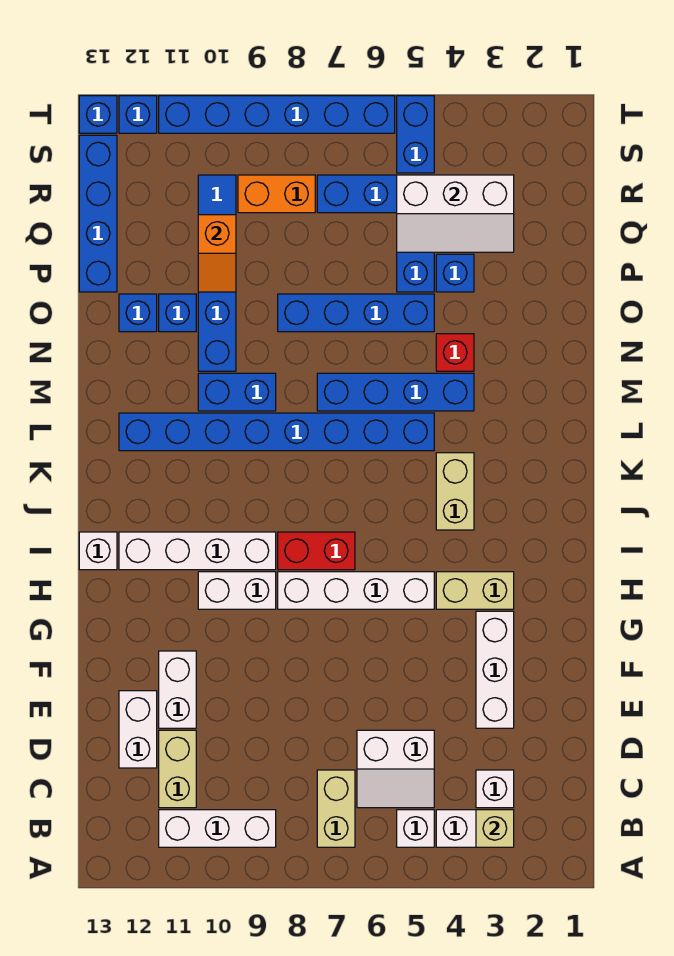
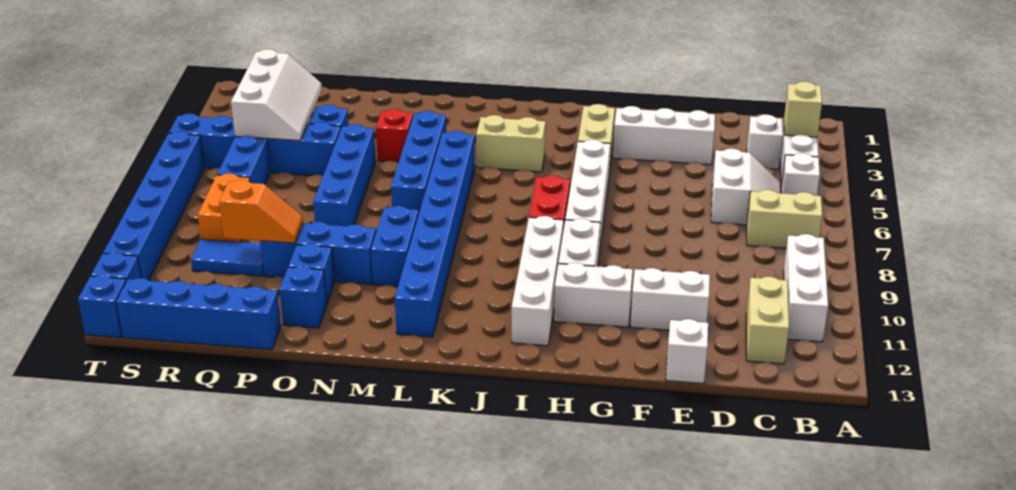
tan 1x2 brick [159,730,196,808] -> tan 1x2 brick turned to [746,276,789,364]
white 1x2 brick [119,691,157,768] -> white 1x2 brick moved to [554,263,633,327]
white 1x1 brick [79,532,117,570] -> white 1x1 brick moved to [666,319,708,384]

